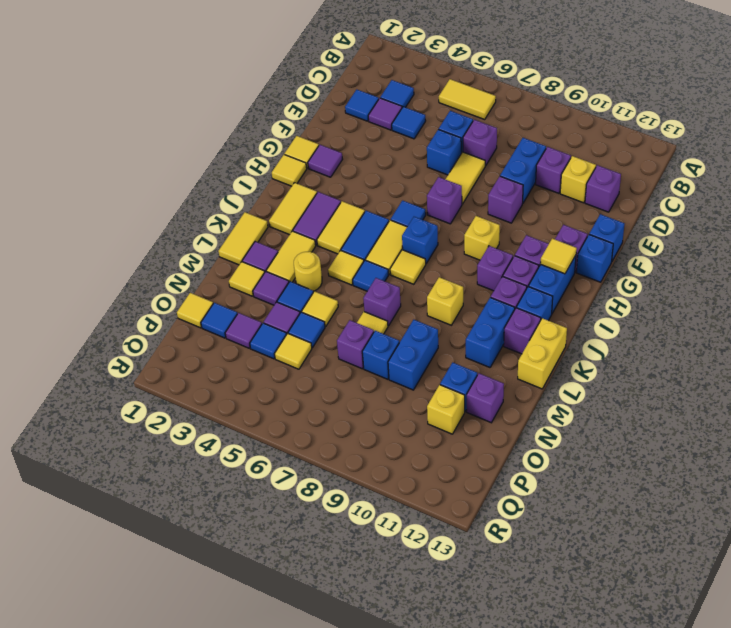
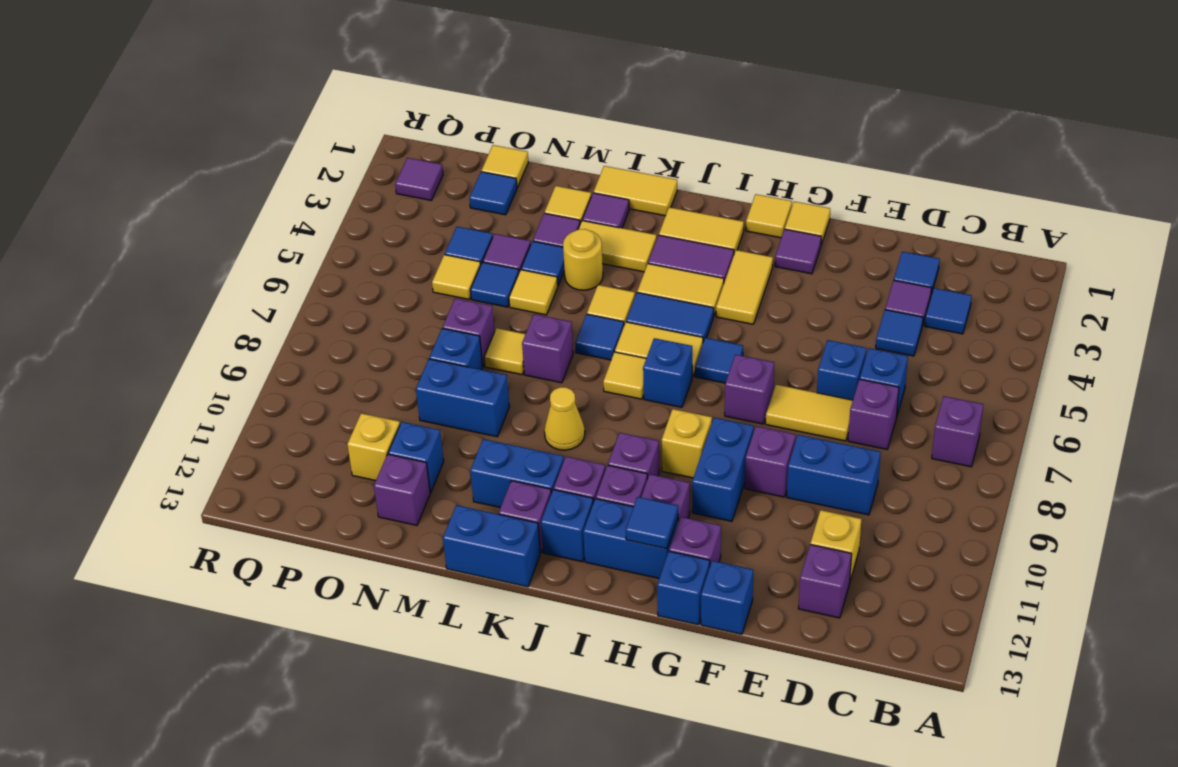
yellow 1x2 tile [439,79,496,119] -> yellow 1x2 tile moved to [716,250,773,324]
purple 1x1 brick [536,147,571,193] -> purple 1x1 brick moved to [932,396,984,467]
none -> blue 1x2 brick [692,418,754,521]
yellow 1x1 tile [541,238,577,274] -> blue 1x1 tile [626,497,678,549]
yellow 1x1 brick [427,277,463,325] -> yellow 1x1 cone [544,387,585,450]
yellow 1x2 brick [518,318,567,389] -> blue 1x2 brick [443,505,540,587]
purple 1x1 tile [225,313,262,348] -> purple 1x1 tile moved to [395,158,443,200]

